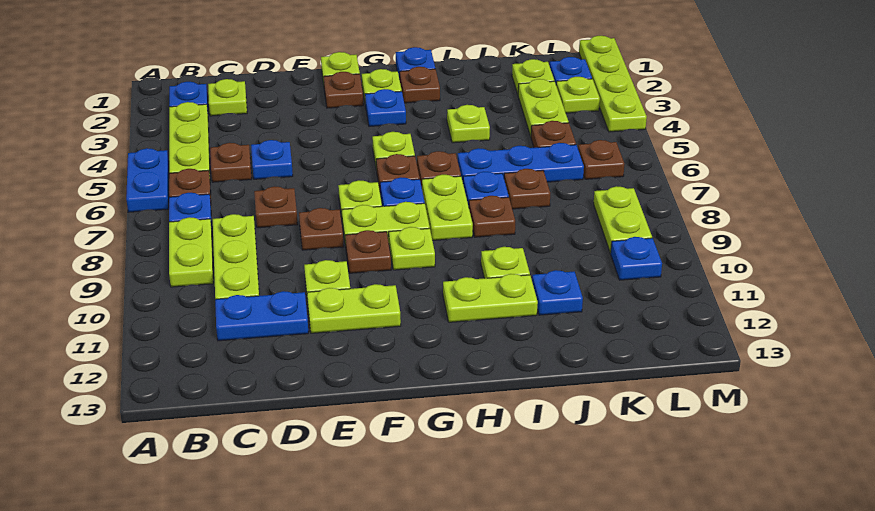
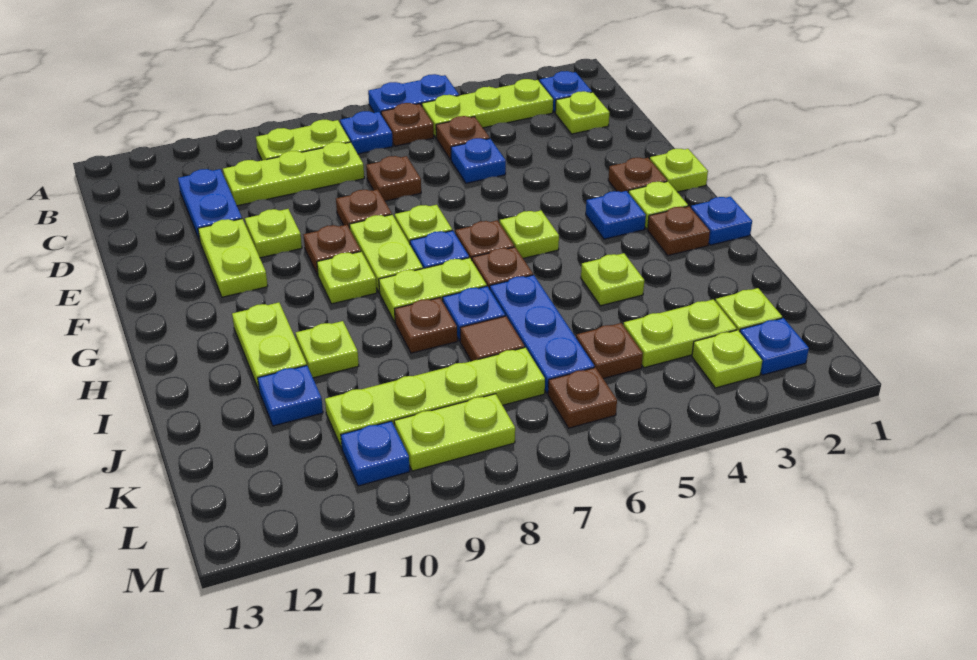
brown 1x1 plate [504,169,550,209] -> brown 1x1 tile [460,316,525,361]
lime 1x4 plate [579,36,647,132] -> lime 1x4 plate moved to [325,347,545,448]

